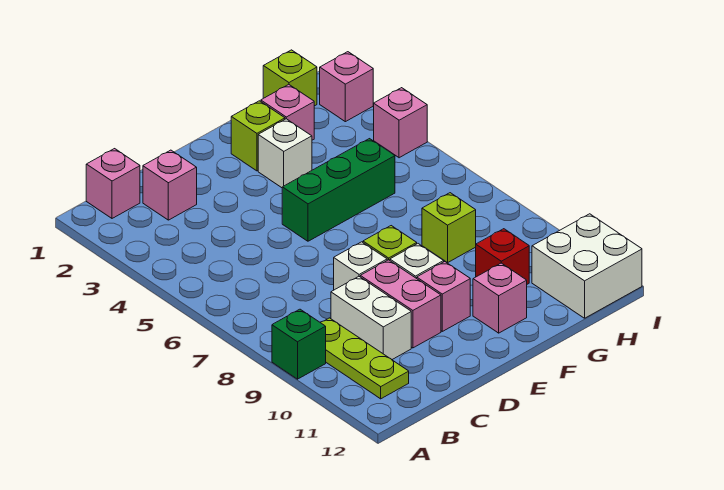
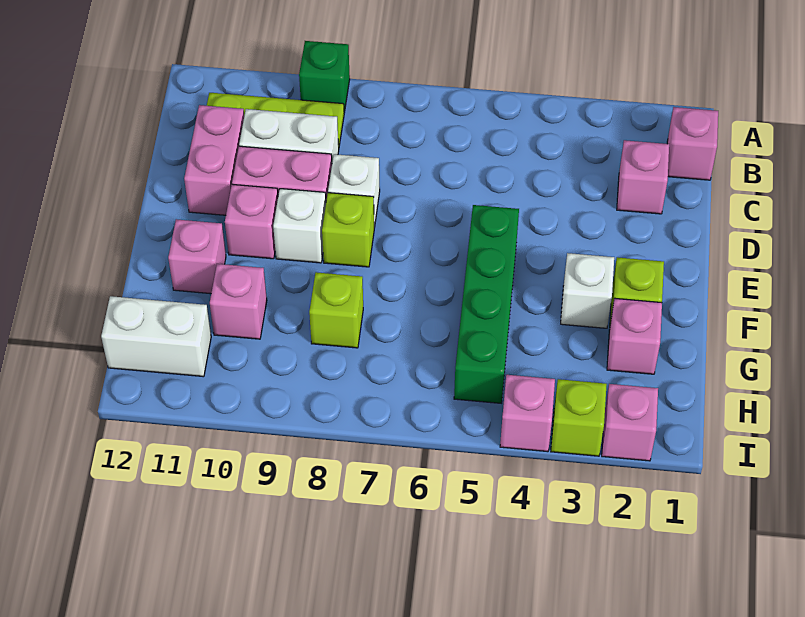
none -> pink 1x2 brick [184,105,244,215]
green 1x3 brick [282,139,395,241] -> green 1x4 brick [454,205,519,403]
red 1x1 brick [476,229,529,284] -> pink 1x1 brick [210,264,267,339]
lime 1x1 brick [263,50,317,106] -> lime 1x1 brick moved to [551,379,607,456]
white 2x2 brick [532,214,642,318] -> white 1x2 brick [101,296,211,377]

